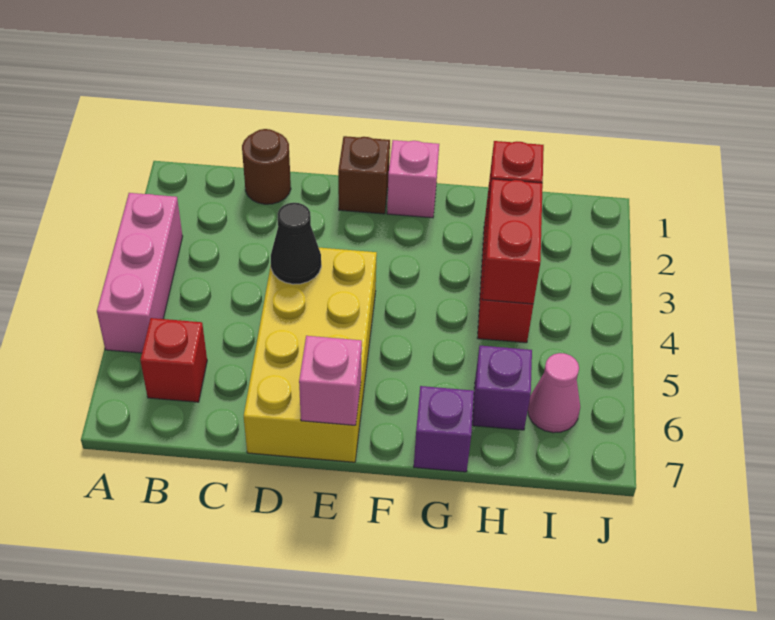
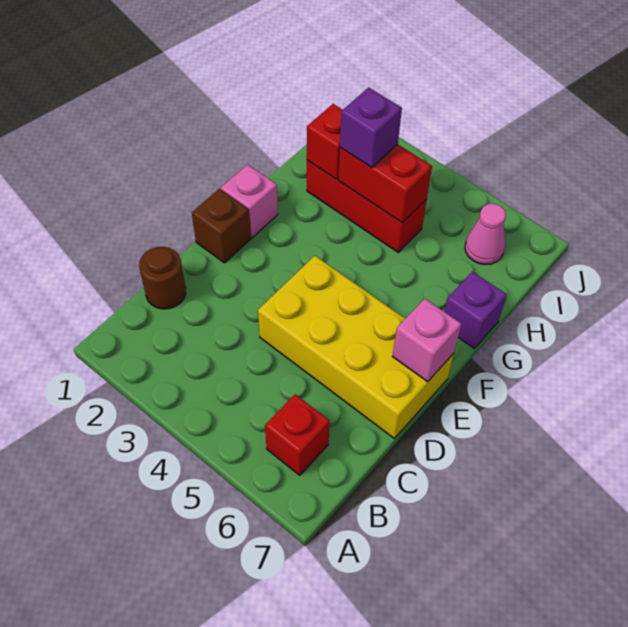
pink 1x3 brick [97,193,183,353] -> none
black 1x1 cone [271,203,321,284] -> none
purple 1x1 brick [472,346,532,430] -> purple 1x1 brick moved to [340,88,402,168]

